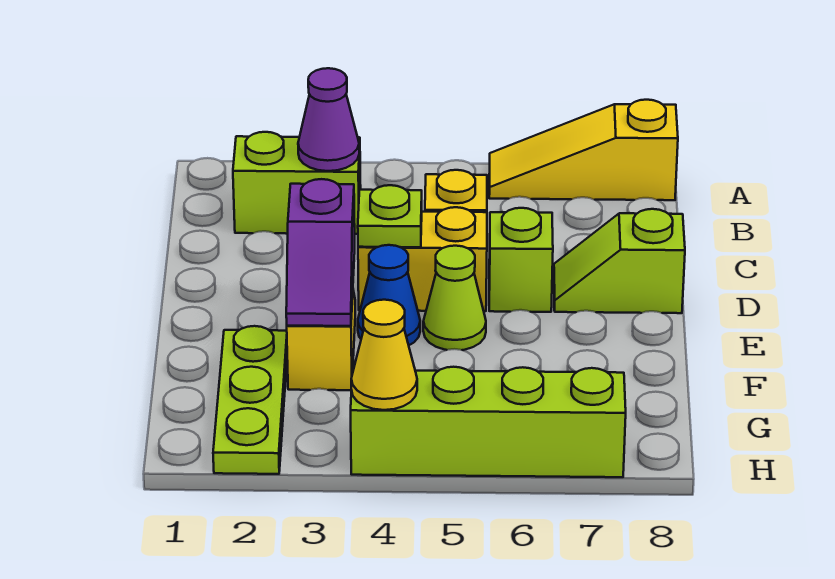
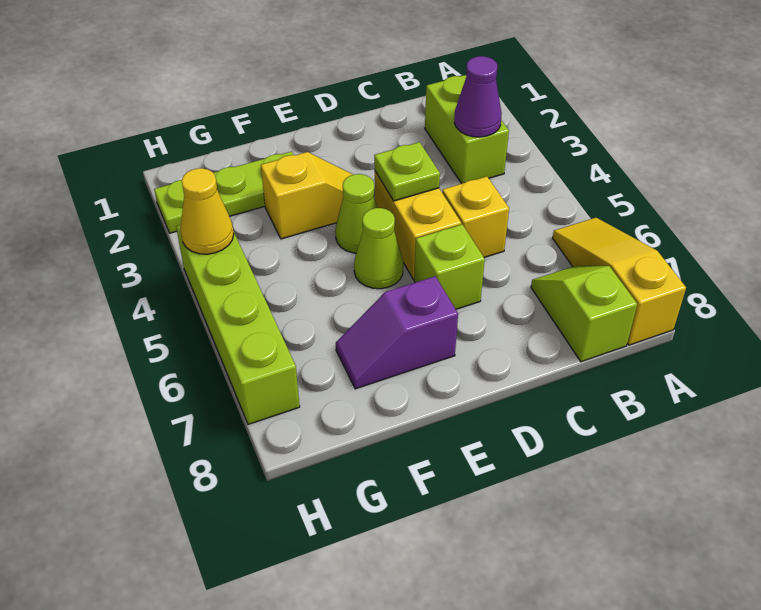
lime 1x2 slope [554,209,685,313] -> lime 1x2 slope moved to [531,266,637,362]
purple 1x2 slope [286,179,355,326] -> purple 1x2 slope moved to [336,276,458,389]
blue 1x1 cone [358,245,420,345] -> lime 1x1 cone [335,174,377,253]

